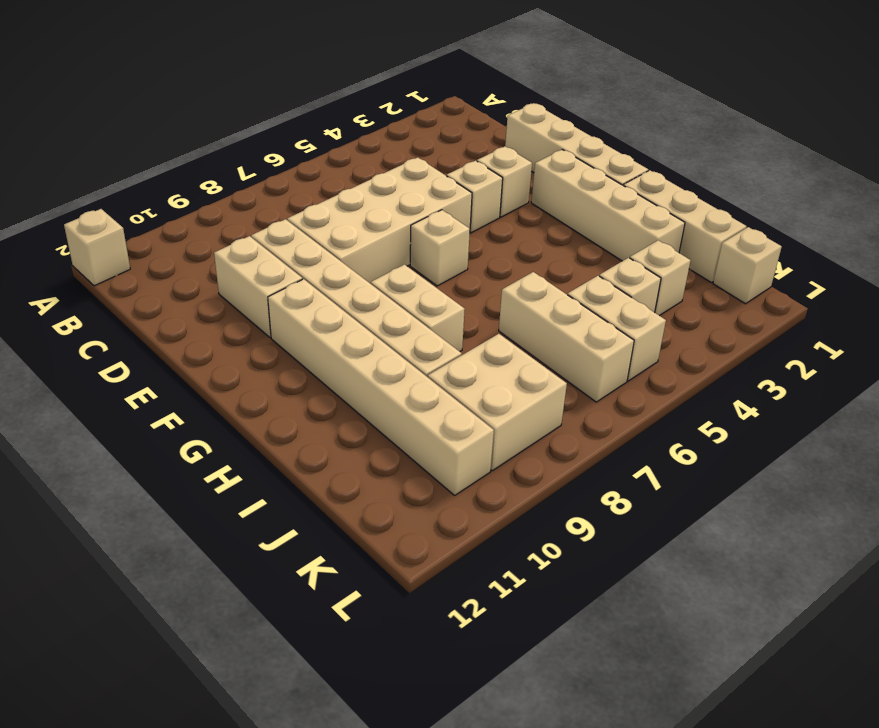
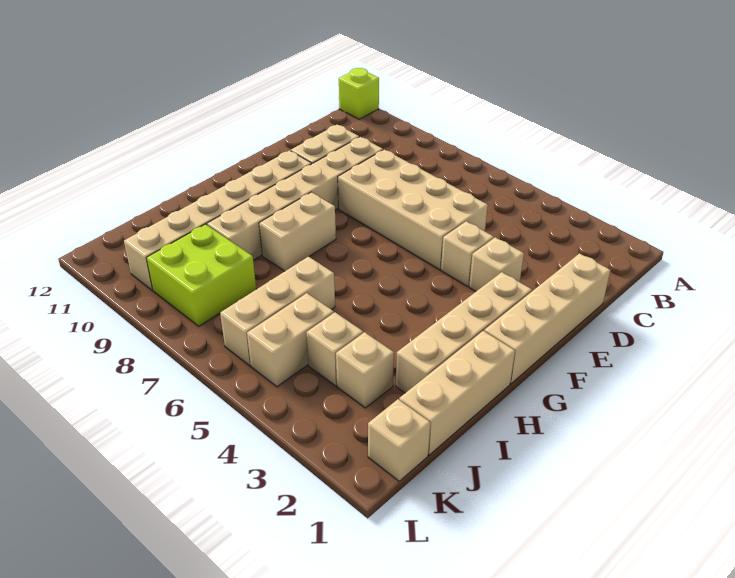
tan 1x1 brick [64,209,130,286] -> lime 1x1 brick [339,68,379,119]
tan 1x1 brick [410,210,470,286] -> none
tan 2x2 brick [428,334,567,471] -> lime 2x2 brick [147,224,256,326]

